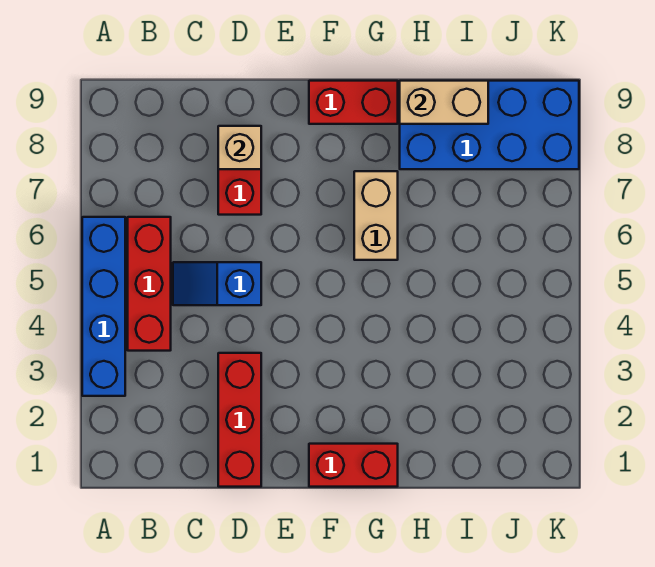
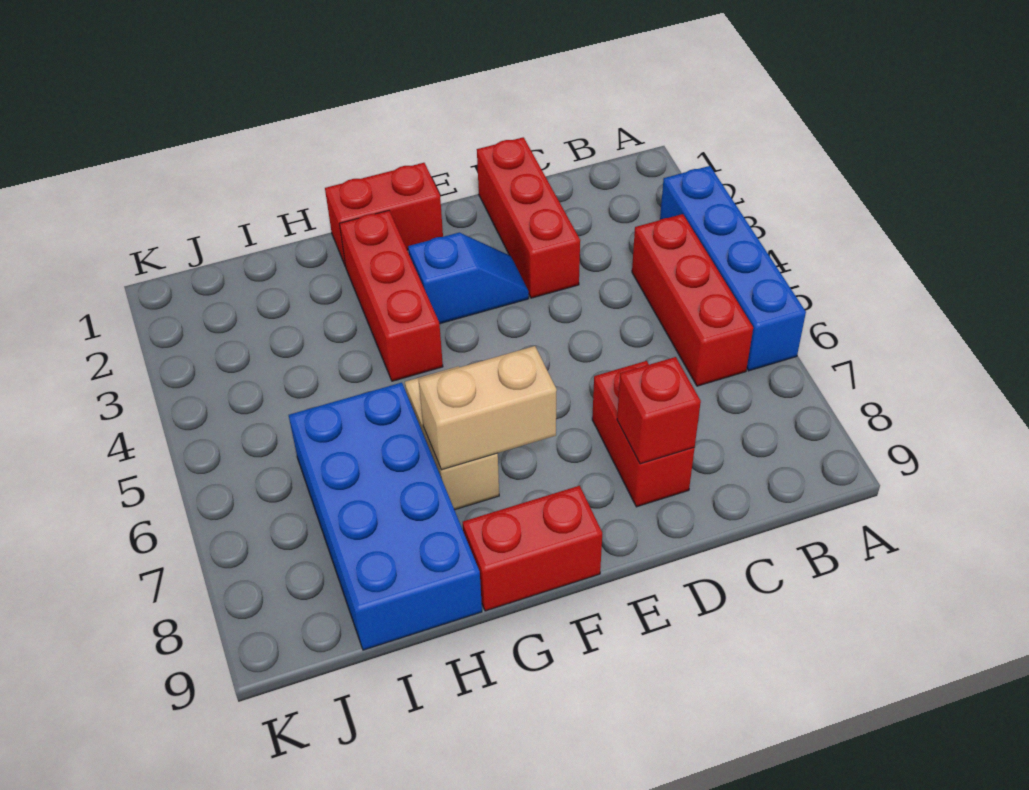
blue 1x2 slope [173,262,261,305] -> blue 1x2 slope moved to [408,232,529,324]
tan 1x1 brick [218,126,261,169] -> red 1x1 brick [617,357,701,464]
none -> red 1x3 brick [339,211,443,381]
blue 2x4 brick [400,81,579,169] -> blue 2x4 brick turned to [289,383,482,650]
tan 1x2 brick [400,81,488,124] -> tan 1x2 brick moved to [418,346,557,470]

